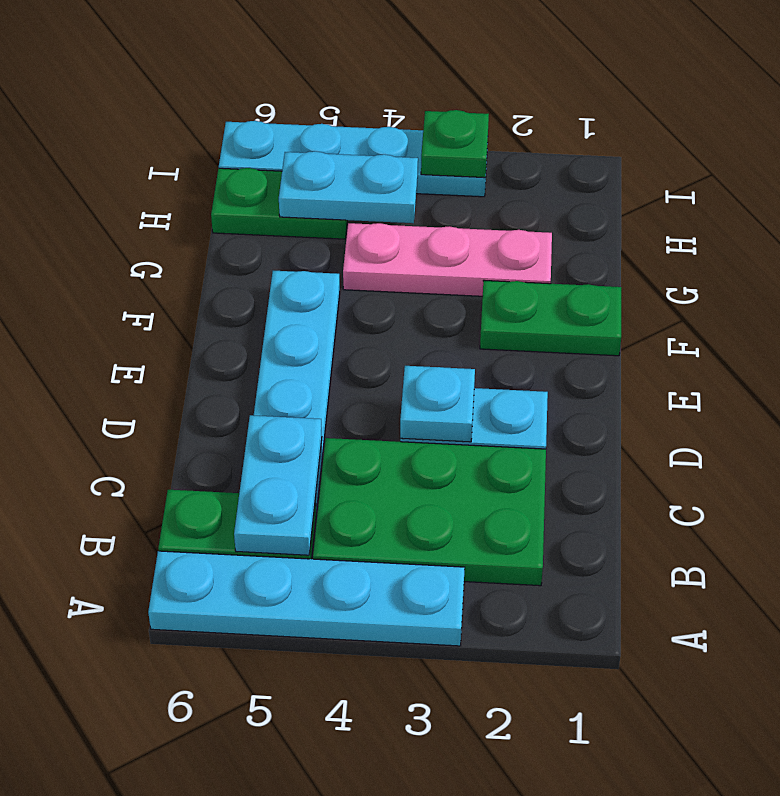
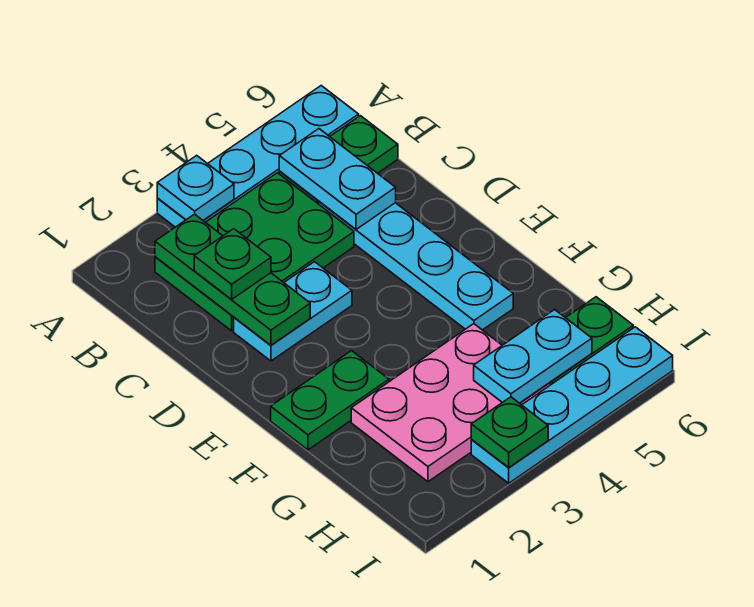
none -> green 1x3 plate [155,214,310,345]
none -> green 1x1 plate [194,229,271,300]
cyan 1x1 plate [400,366,475,442] -> cyan 1x1 plate moved to [157,155,234,220]
pink 1x3 plate [343,223,552,296] -> pink 2x3 plate [351,324,550,482]

